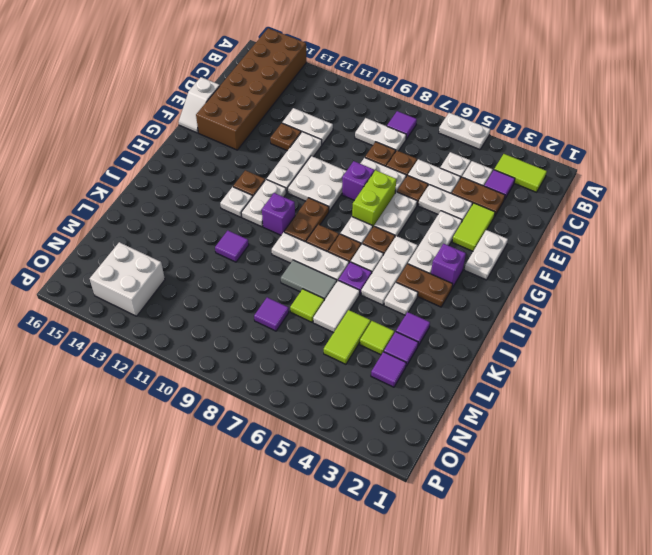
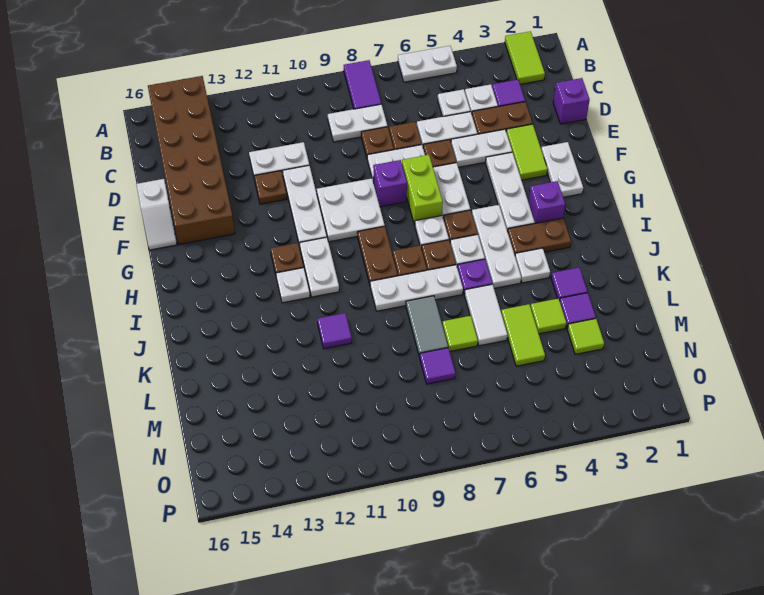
lime 1x2 tile [494,154,547,192] -> lime 1x2 tile turned to [505,31,545,84]
purple 1x1 tile [387,111,417,139] -> purple 1x2 tile [344,60,381,109]
purple 1x1 brick [262,193,295,235] -> purple 1x1 brick moved to [553,78,590,124]
grey 1x2 tile [281,260,337,300] -> grey 1x2 tile turned to [406,296,448,357]
purple 1x1 tile [371,352,406,387] -> lime 1x1 tile [567,319,604,354]
white 2x2 brick [90,242,165,316] -> none

